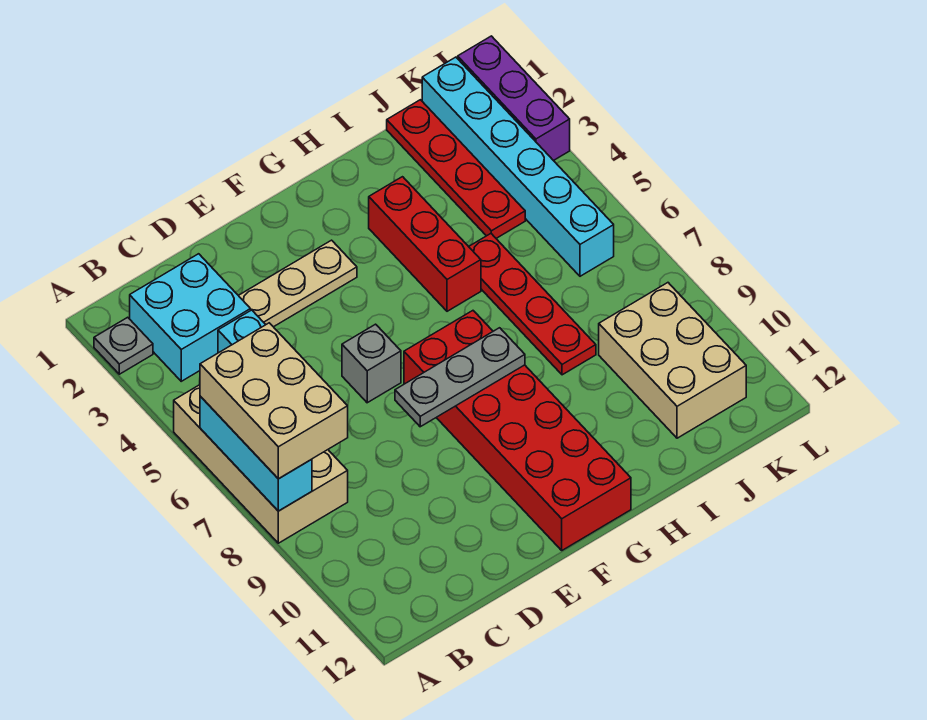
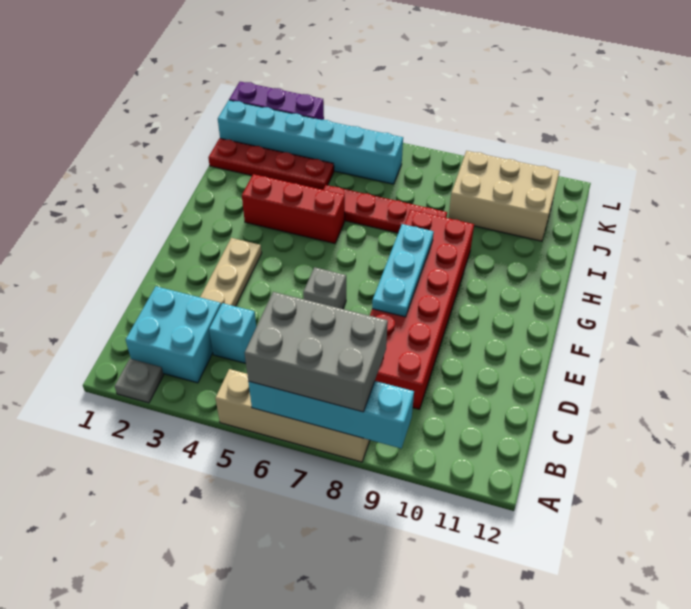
tan 2x4 brick [174,385,348,543] -> tan 1x4 brick [215,369,370,462]
cyan 1x3 brick [200,396,312,511] -> cyan 1x4 brick [248,381,414,448]
tan 2x3 brick [200,323,348,479] -> grey 2x3 brick [245,292,388,412]
grey 1x3 plate [395,328,525,427] -> cyan 1x3 plate [372,224,434,317]
red 2x6 brick [404,311,631,550] -> red 2x6 brick turned to [370,210,474,409]

